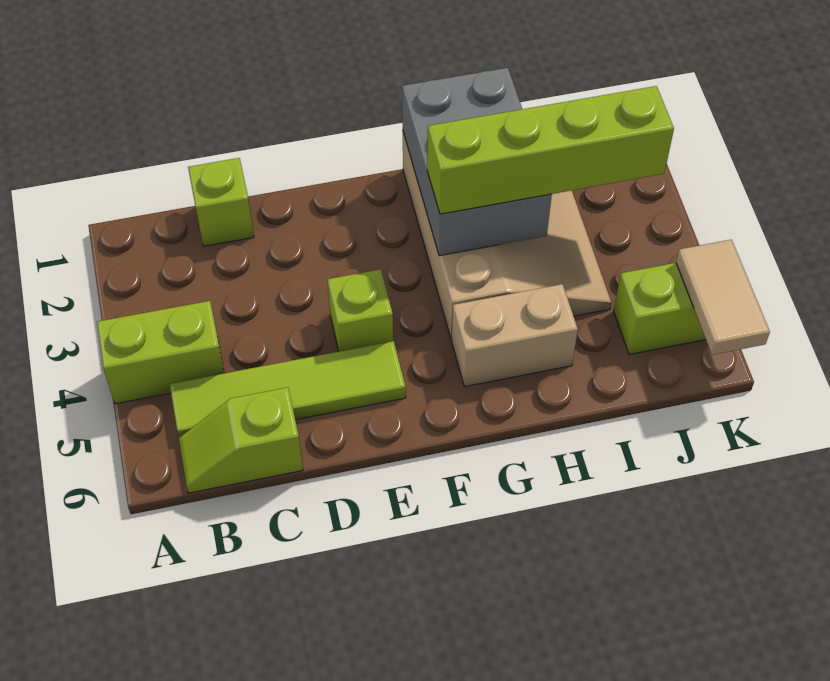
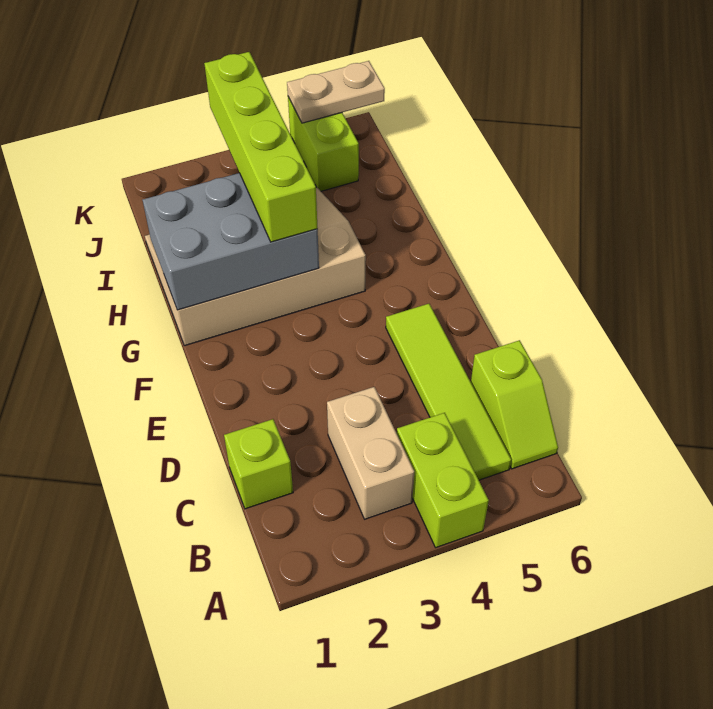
lime 1x1 brick [327,269,393,351] -> none
tan 1x2 brick [452,284,578,387] -> tan 1x2 brick moved to [327,387,414,519]
tan 1x2 tile [676,240,770,355] -> tan 1x2 plate [287,61,385,123]

